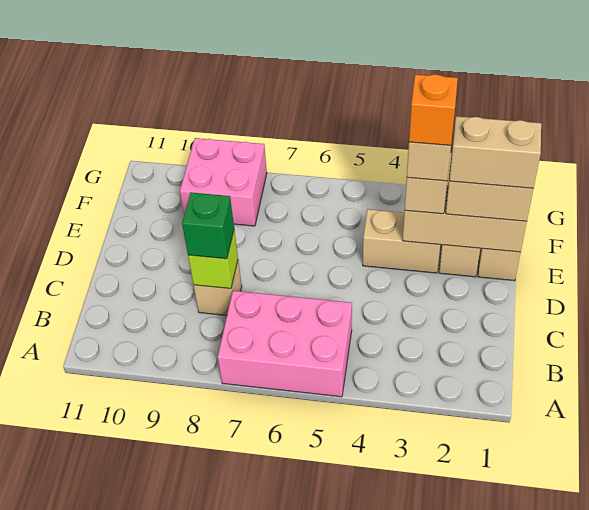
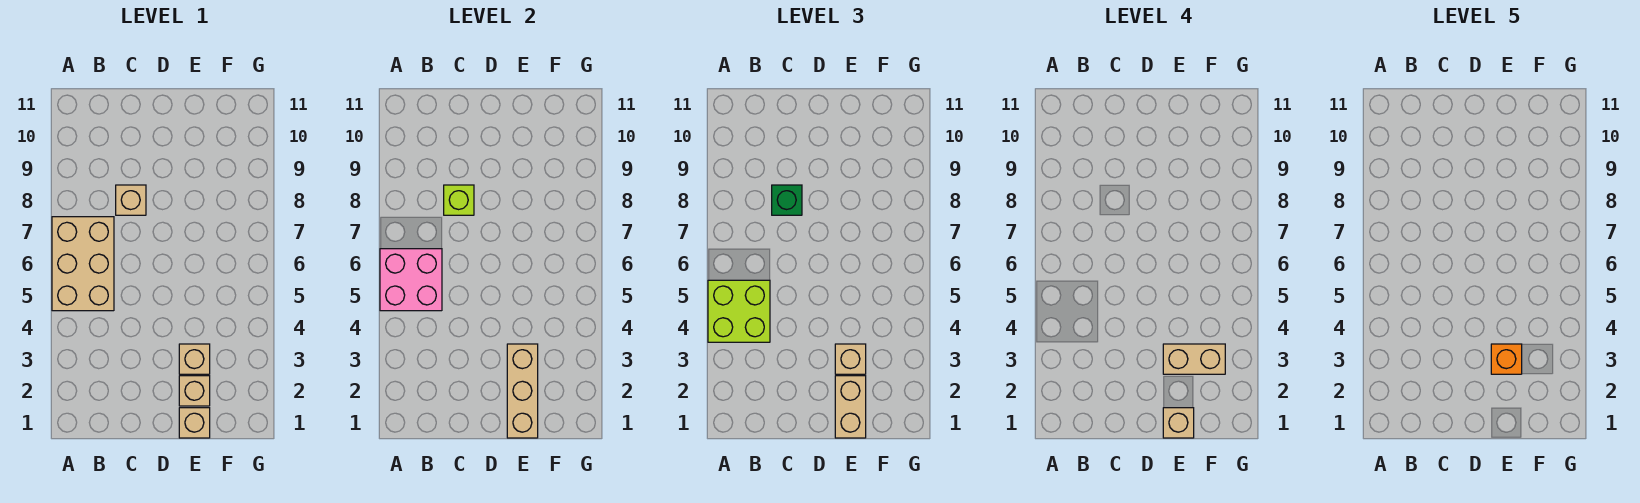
none -> lime 2x2 brick [708,280,770,342]
pink 2x3 brick [218,291,352,397] -> tan 2x3 brick [52,217,114,311]
tan 1x2 brick [449,116,541,188] -> tan 1x1 brick [1163,408,1194,438]
tan 1x2 brick [363,209,440,273] -> tan 1x1 brick [179,344,210,374]
pink 2x2 brick [180,138,267,226] -> pink 2x2 brick moved to [380,249,442,311]

